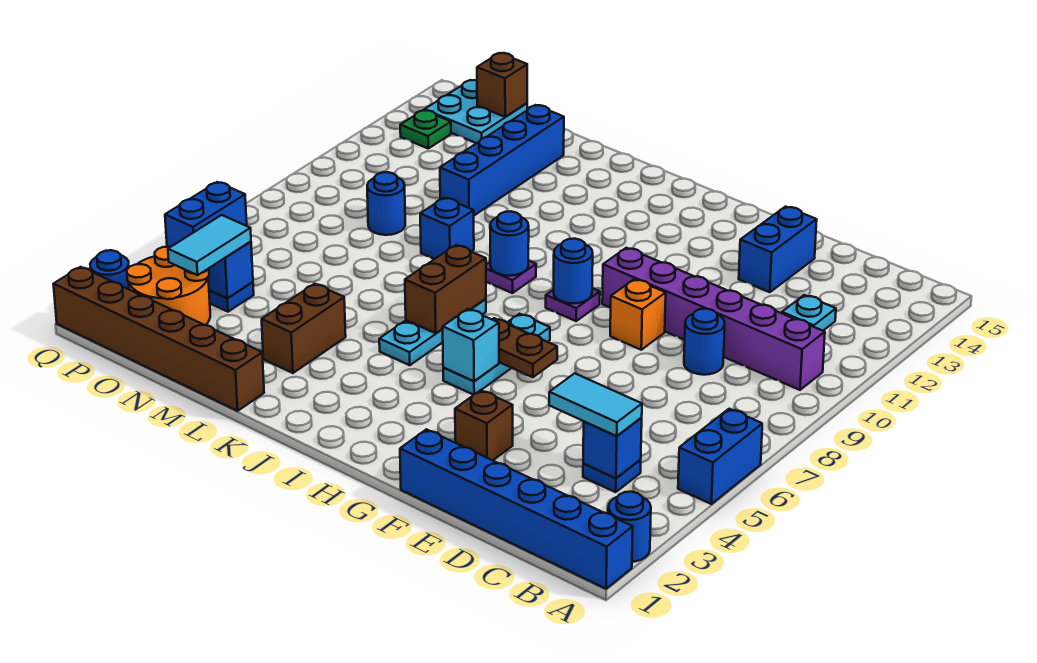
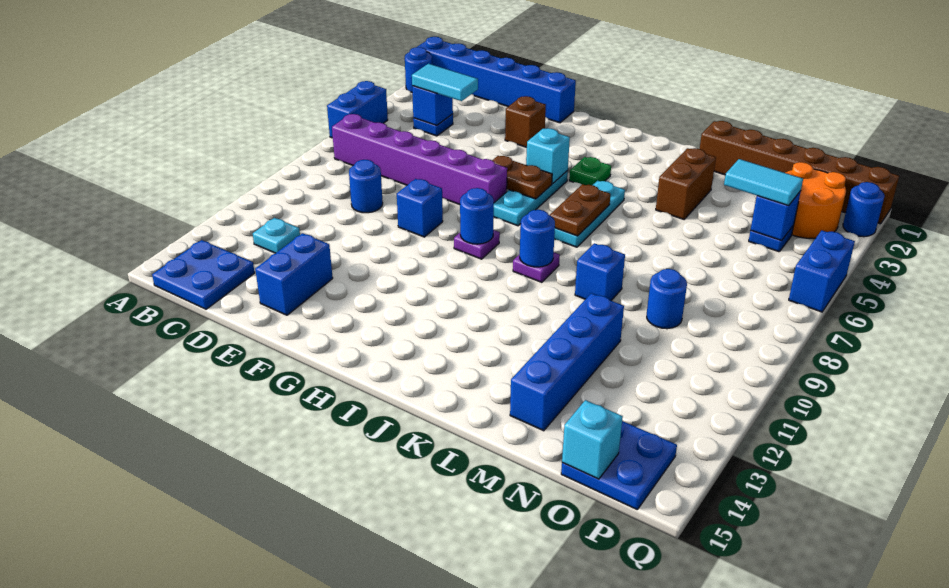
purple 1x6 brick [602,248,825,390] -> purple 1x6 brick moved to [332,114,507,204]
none -> blue 2x2 plate [152,240,255,309]
orange 1x1 brick [610,279,666,350] -> blue 1x1 brick [397,179,443,237]
brown 1x2 brick [405,245,486,333] -> brown 1x2 plate [550,184,610,236]
cyan 1x2 tile [168,215,251,275] -> cyan 1x2 tile turned to [724,159,803,205]
cyan 2x2 plate [424,80,527,143] -> blue 2x2 plate [561,421,677,509]
brown 1x1 brick [477,53,527,117] -> cyan 1x1 brick [562,400,623,479]
green 1x1 plate [400,110,451,148] -> green 1x1 plate moved to [569,157,611,185]

